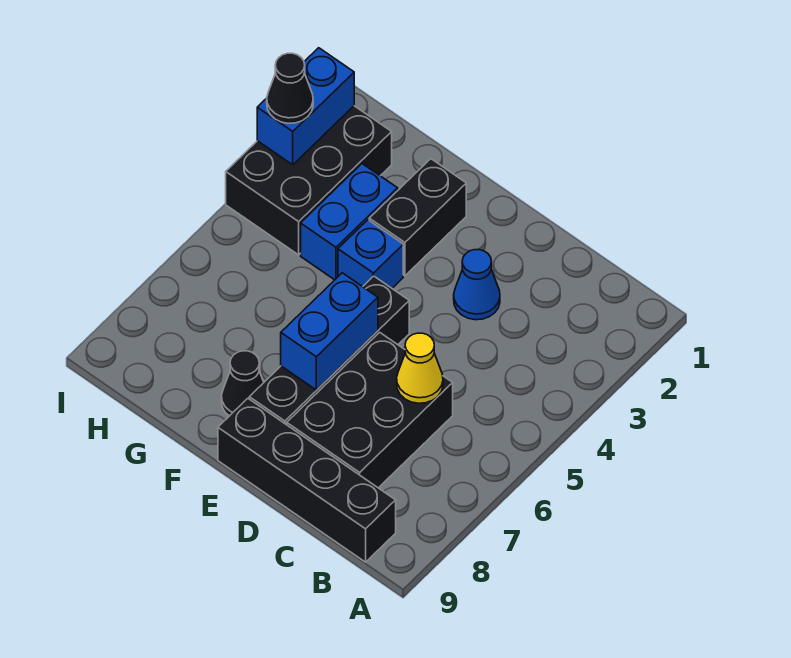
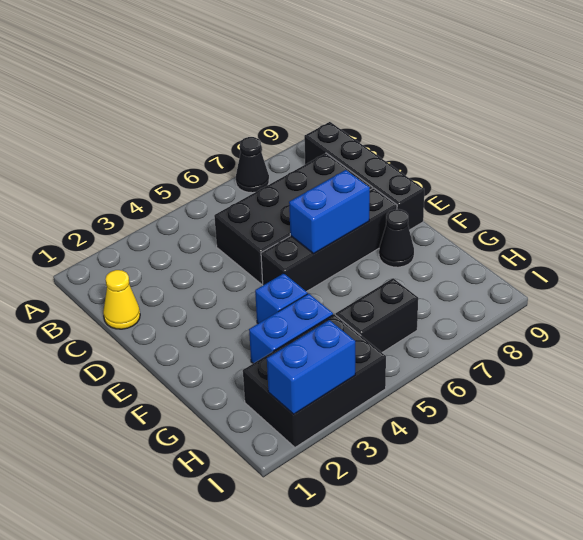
black 2x3 brick [287,332,453,488] -> black 2x4 brick [214,153,373,284]
yellow 1x1 cone [397,333,443,403] -> yellow 1x1 cone moved to [103,270,140,329]
blue 1x1 cone [454,250,500,320] -> none
black 1x2 brick [369,159,466,276] -> black 1x2 brick moved to [336,278,418,352]
black 1x1 cone [267,53,313,123] -> black 1x1 cone moved to [236,137,269,193]

